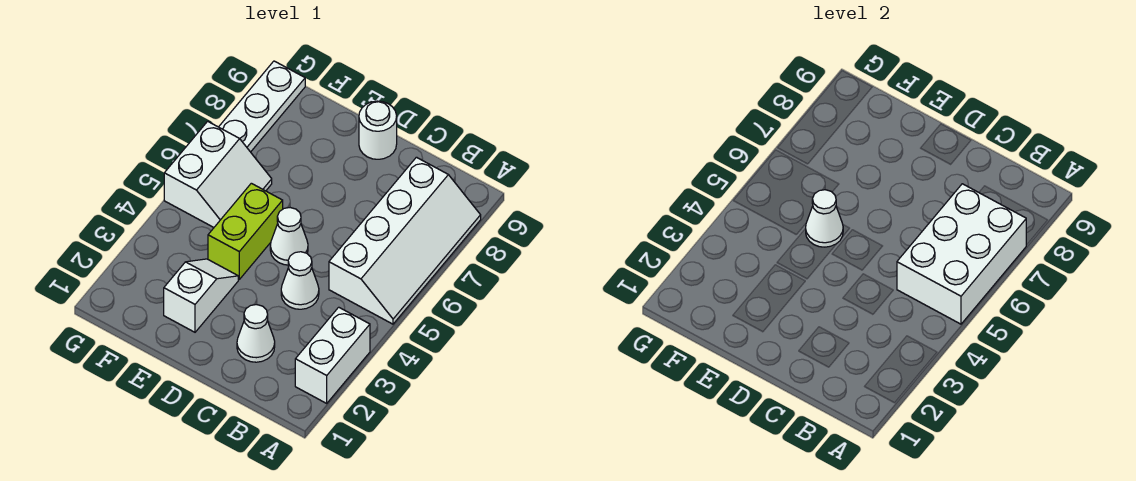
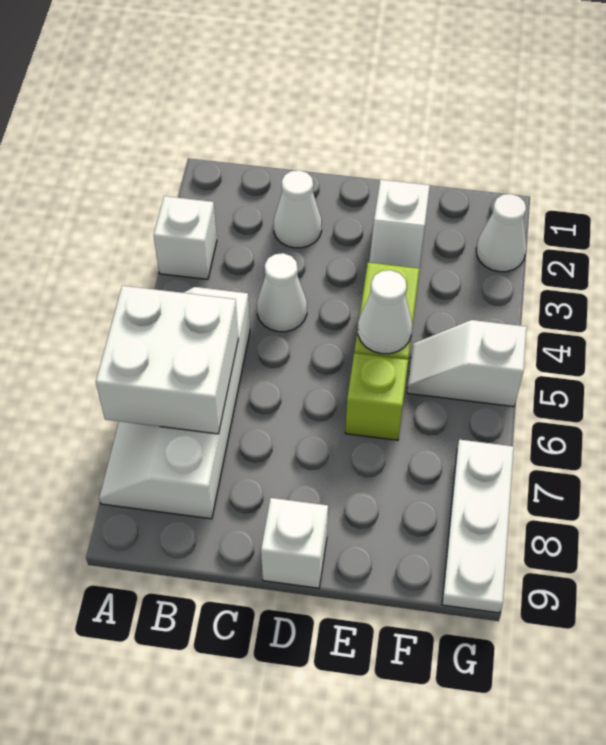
white 1x2 brick [295,307,370,403] -> white 1x1 brick [154,196,217,279]
white 2x3 brick [897,184,1026,324] -> white 2x2 brick [96,286,238,434]
white 1x1 cone [270,208,308,265] -> white 1x1 cone moved to [476,194,527,272]
white 1x1 round brick [359,101,397,159] -> white 1x1 brick [261,498,328,588]
none -> lime 1x1 brick [345,353,408,440]
white 2x2 slope [164,121,272,227] -> white 1x2 slope [407,320,527,407]

